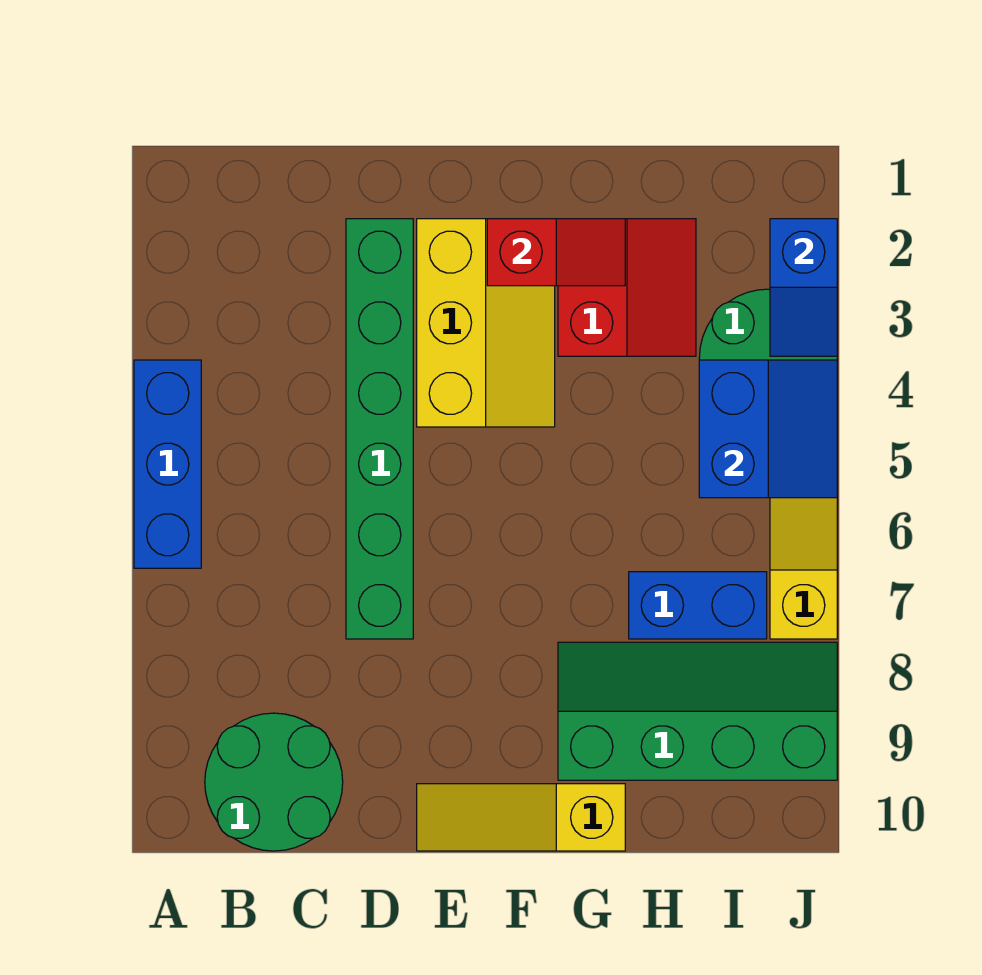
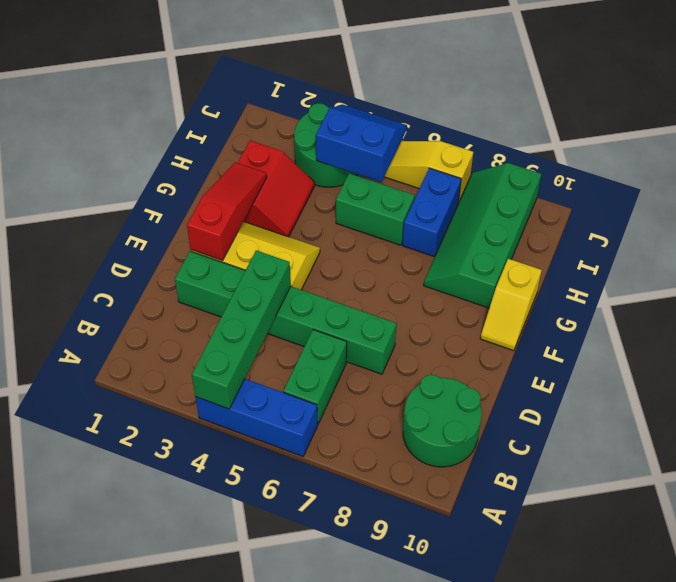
none -> green 1x4 brick [192,250,291,409]
none -> green 1x2 brick [283,330,347,424]
yellow 1x3 slope [417,784,625,851] -> yellow 1x2 slope [480,259,542,351]
red 1x2 slope [487,219,625,286] -> red 1x3 slope [187,162,267,261]
red 2x2 slope [558,219,696,356] -> red 2x2 slope turned to [238,141,315,237]
none -> green 1x2 brick [336,173,415,245]
blue 1x2 slope [770,219,837,356] -> none

